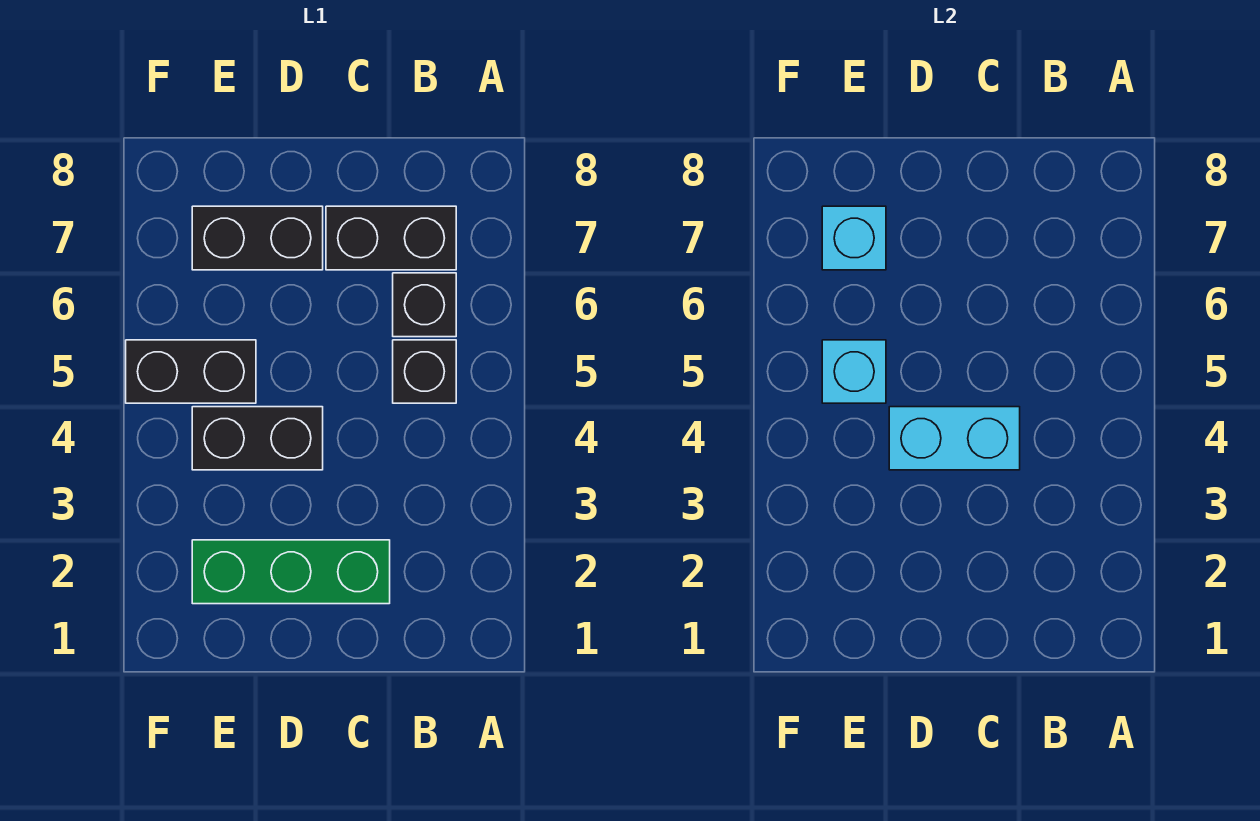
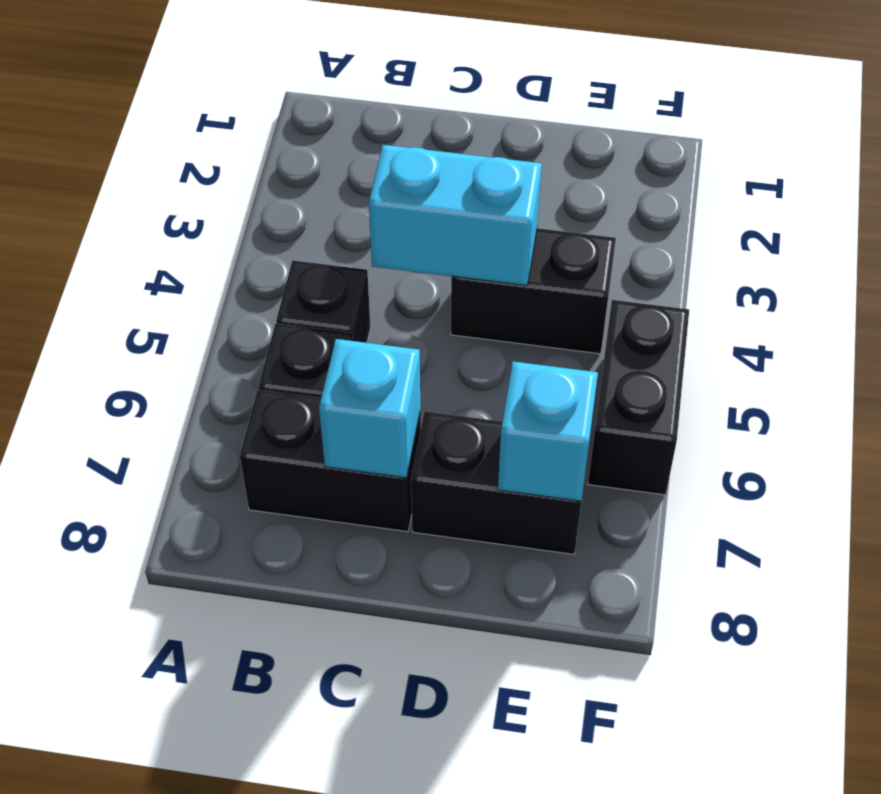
green 1x3 brick [192,540,390,604] -> none
black 1x2 brick [126,340,256,403] -> black 1x2 brick turned to [588,300,689,495]
cyan 1x1 brick [822,340,886,403] -> cyan 1x1 brick moved to [319,339,420,478]

